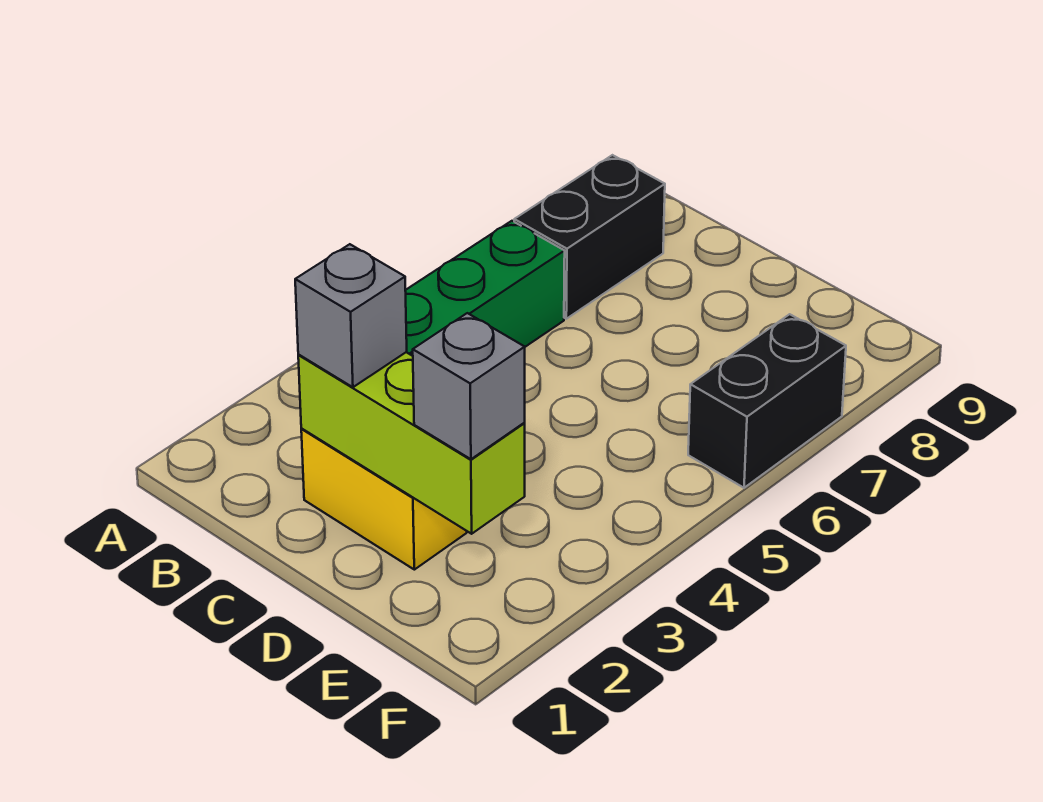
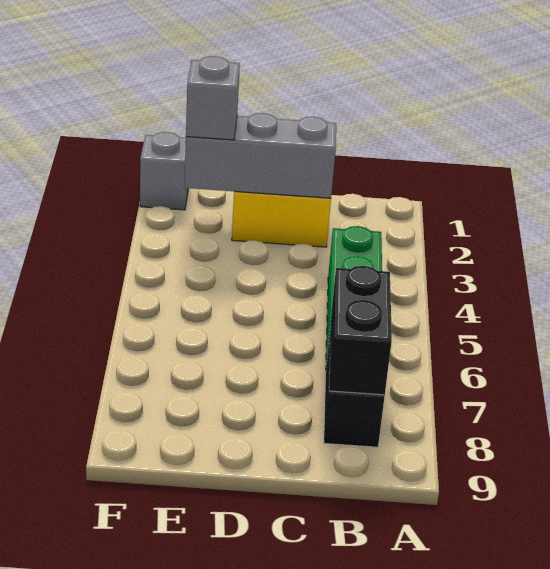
lime 1x3 brick [298,352,525,534] -> grey 1x3 brick [184,113,336,198]
grey 1x1 brick [295,244,407,387] -> grey 1x1 brick moved to [140,132,188,210]
black 1x2 brick [688,314,846,488] -> black 1x2 brick moved to [329,266,392,395]

